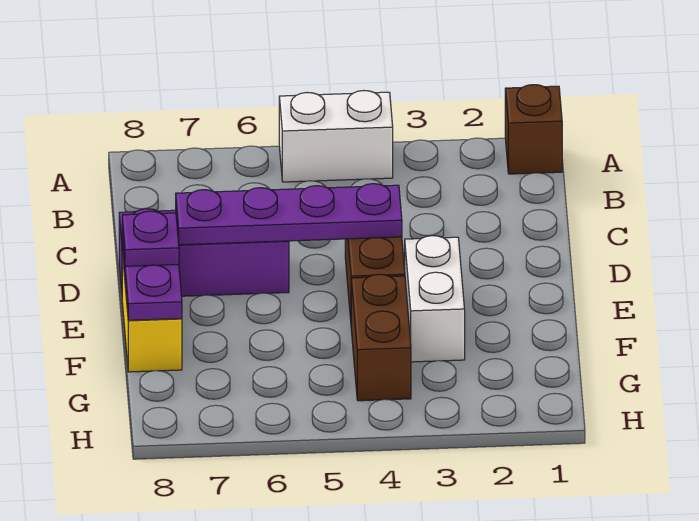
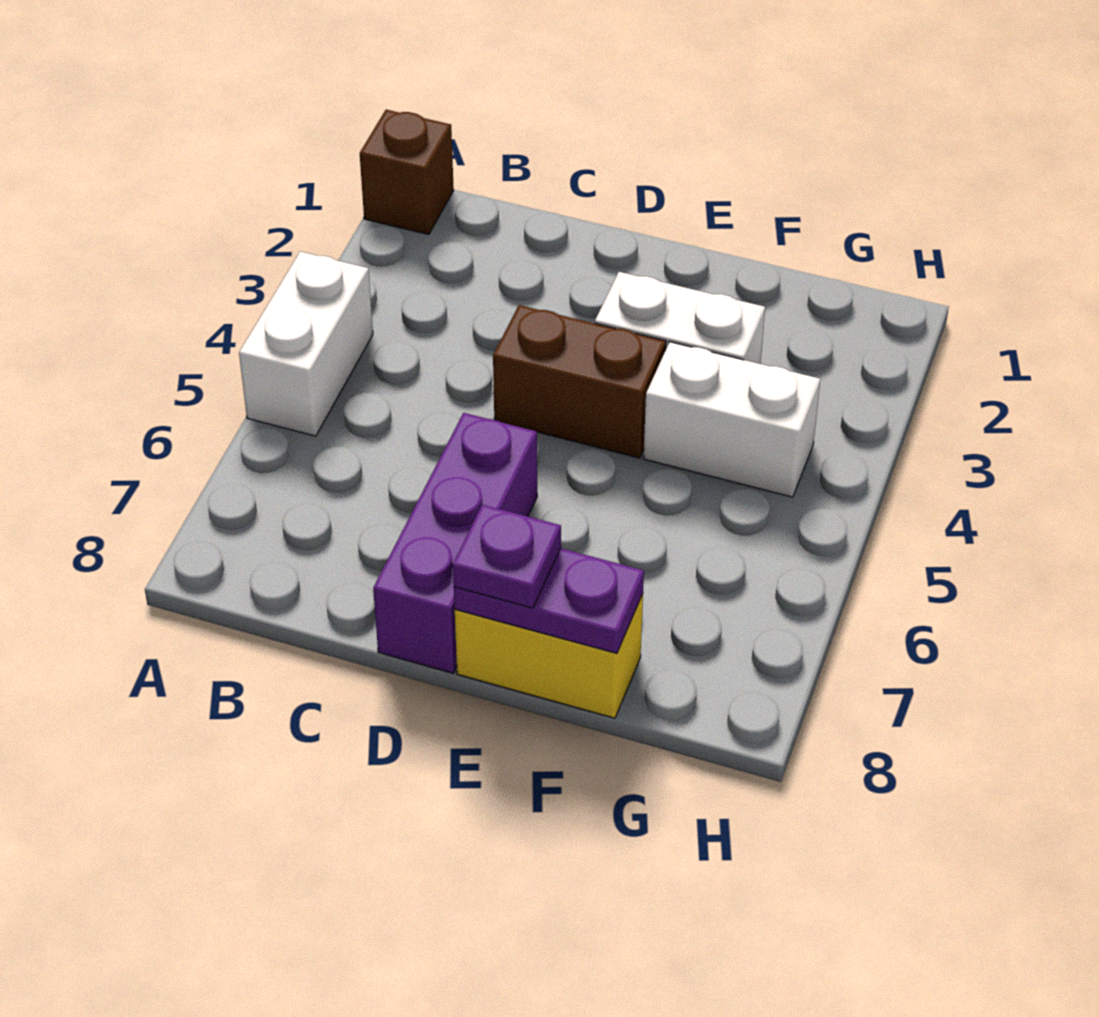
purple 1x4 plate [176,184,402,245] -> none
brown 1x2 brick [351,274,411,401] -> white 1x2 brick [644,342,820,497]

